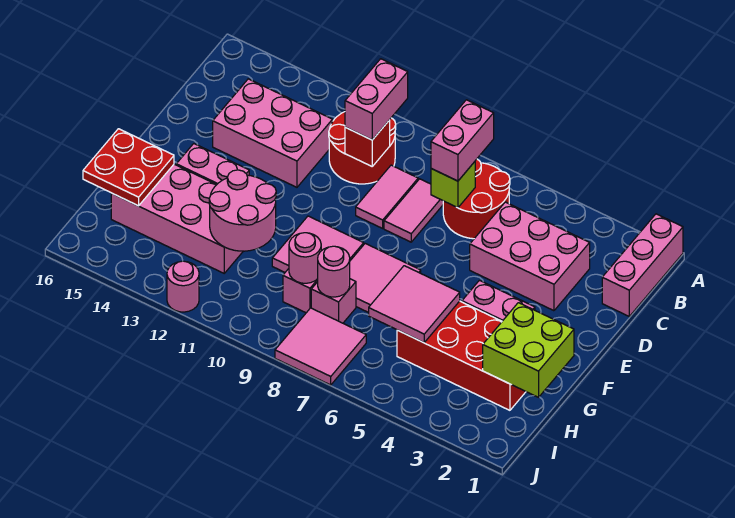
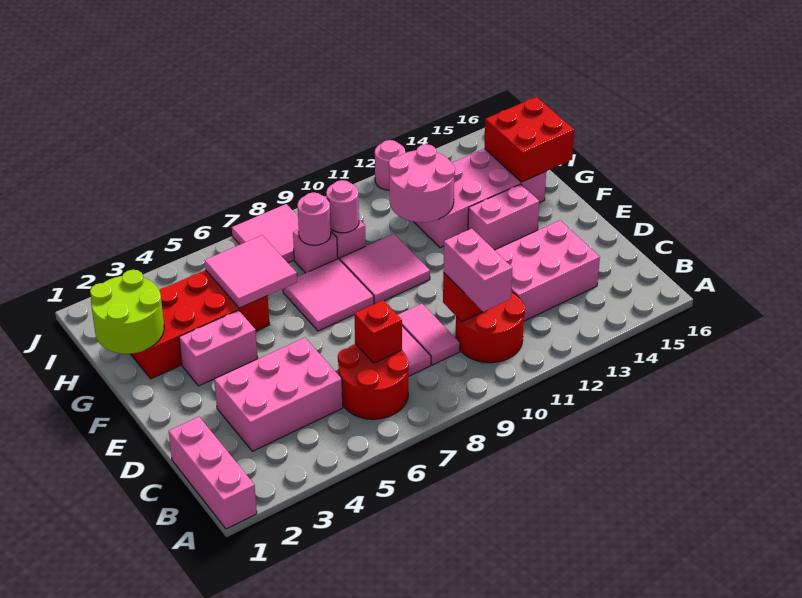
pink 1x2 brick [431,100,494,181] -> none
lime 1x1 brick [431,162,475,208] -> red 1x1 brick [354,300,402,363]
lime 2x2 brick [483,303,574,397] -> lime 2x2 round brick [90,270,164,354]
red 2x2 plate [83,129,174,206] -> red 2x2 brick [485,97,574,182]

